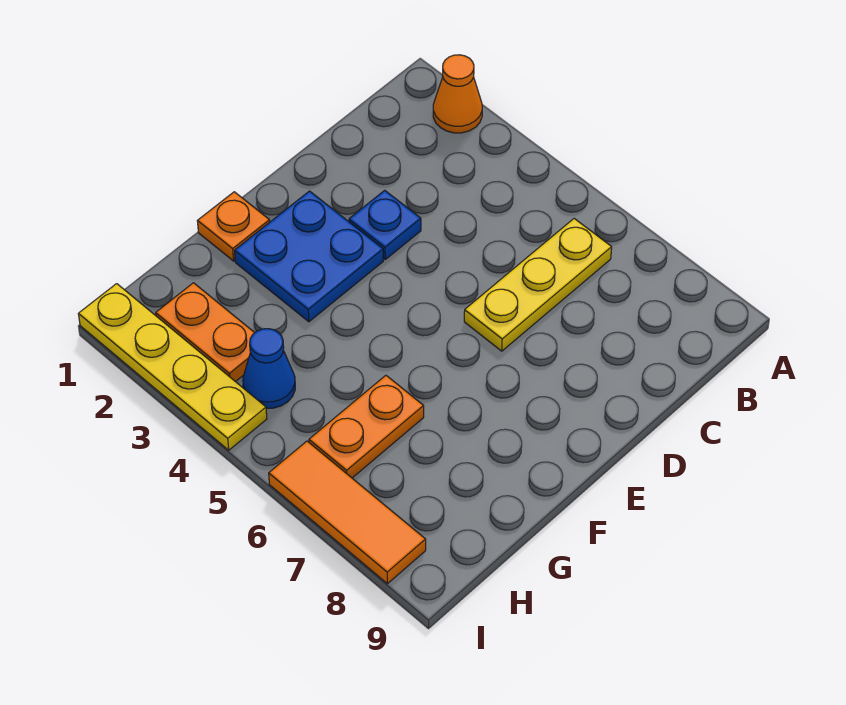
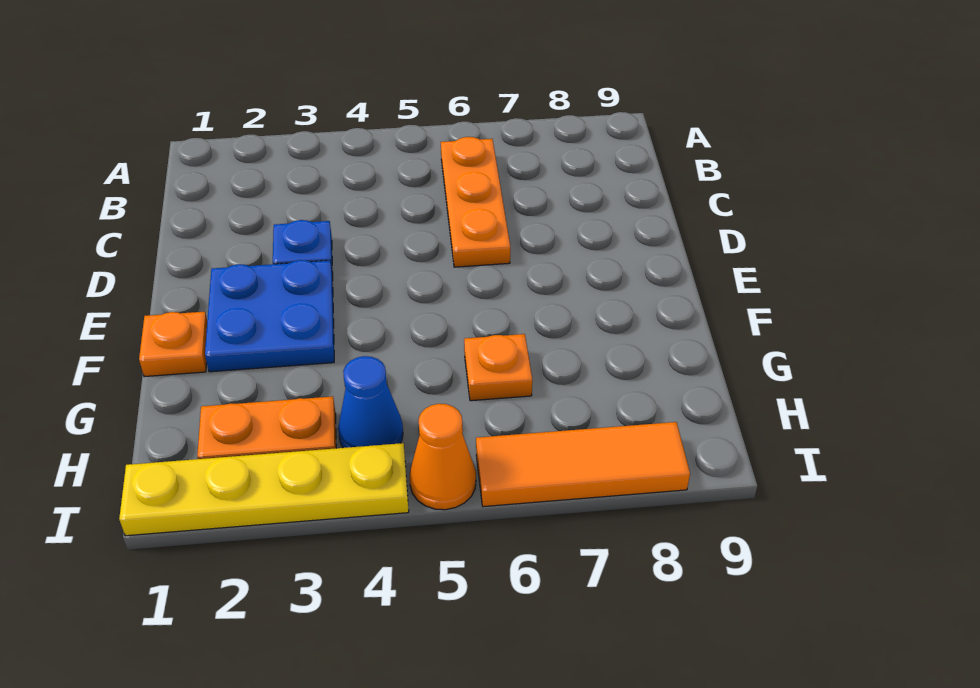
orange 1x1 cone [433,55,482,133] -> orange 1x1 cone moved to [410,404,476,510]
yellow 1x3 plate [464,219,612,351] -> orange 1x3 plate [441,137,510,267]
orange 1x2 plate [309,375,424,478] -> orange 1x1 plate [464,334,532,401]

